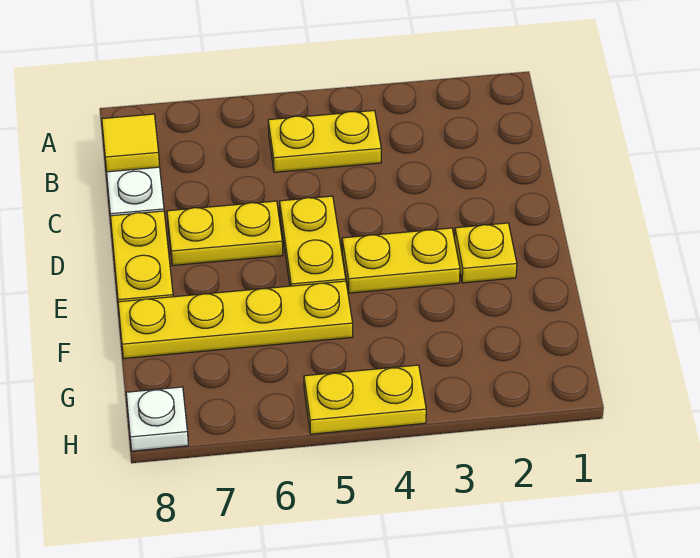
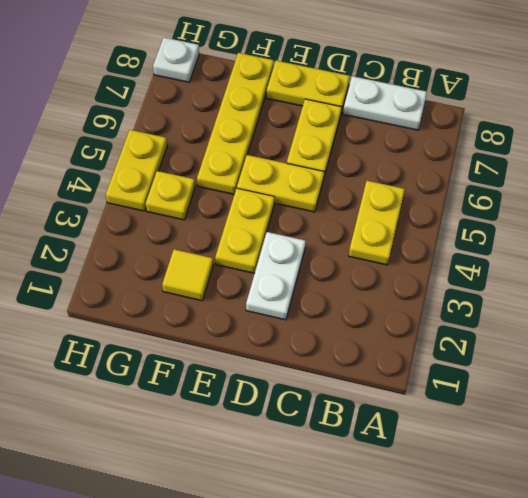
yellow 1x1 tile [102,114,160,172] -> yellow 1x1 tile moved to [162,249,213,301]
none -> white 1x2 plate [246,232,306,320]
yellow 1x1 plate [455,223,517,283] -> yellow 1x1 plate moved to [146,171,195,220]

